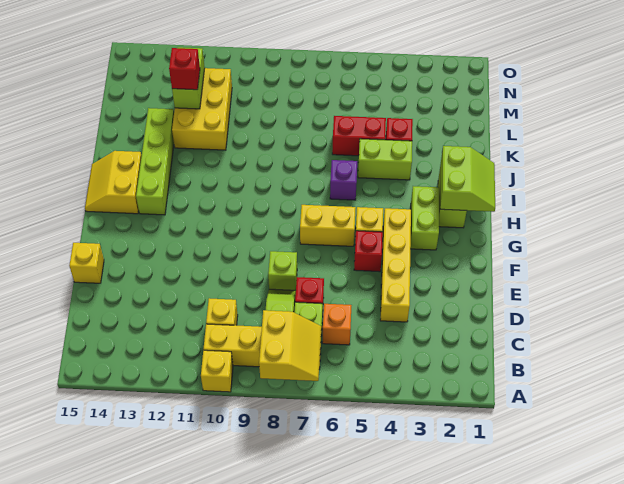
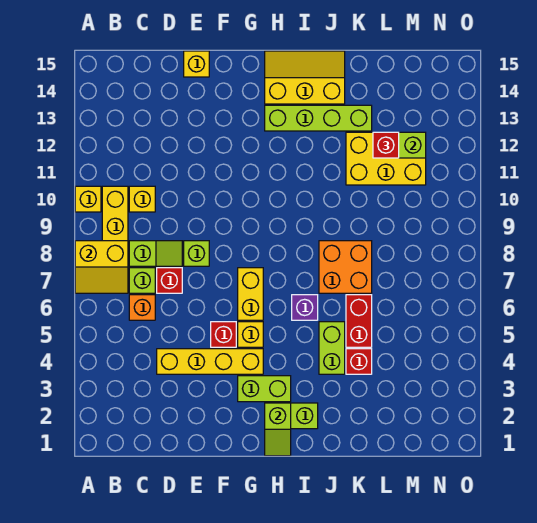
lime 2x2 slope [440,146,495,212] -> lime 1x2 slope [265,403,291,456]
yellow 2x2 slope [85,151,142,214] -> yellow 2x3 slope [265,51,345,104]
none -> orange 2x2 brick [319,241,372,293]

